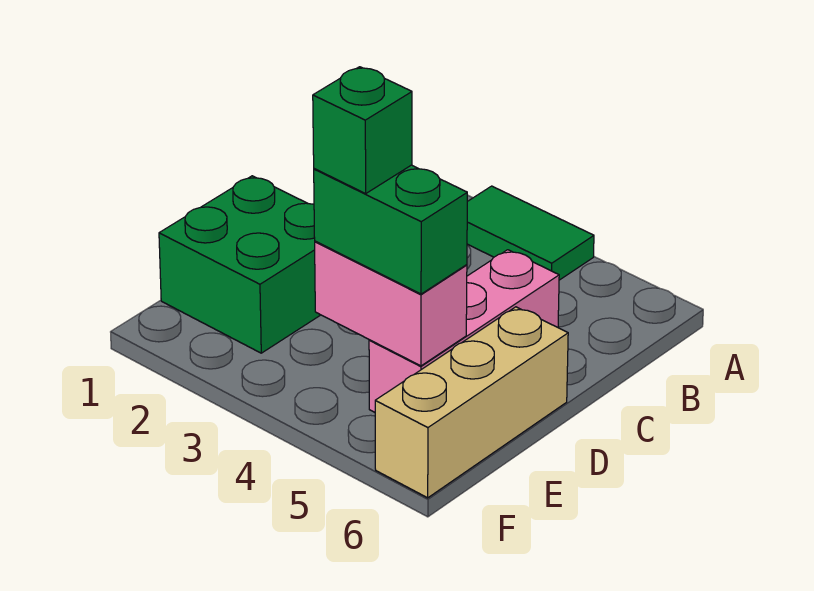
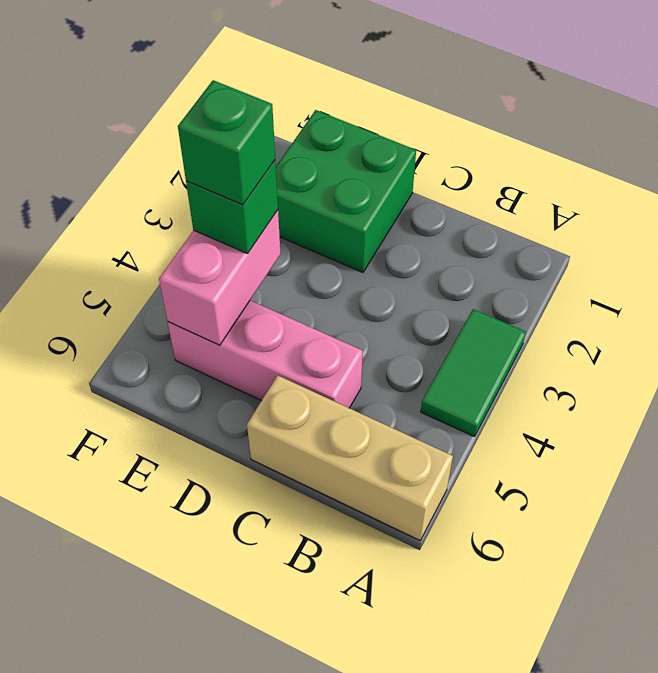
tan 1x3 brick [375,307,568,498] -> tan 1x3 brick moved to [247,376,453,540]
green 1x2 brick [314,165,467,294] -> green 1x1 brick [186,160,278,254]

